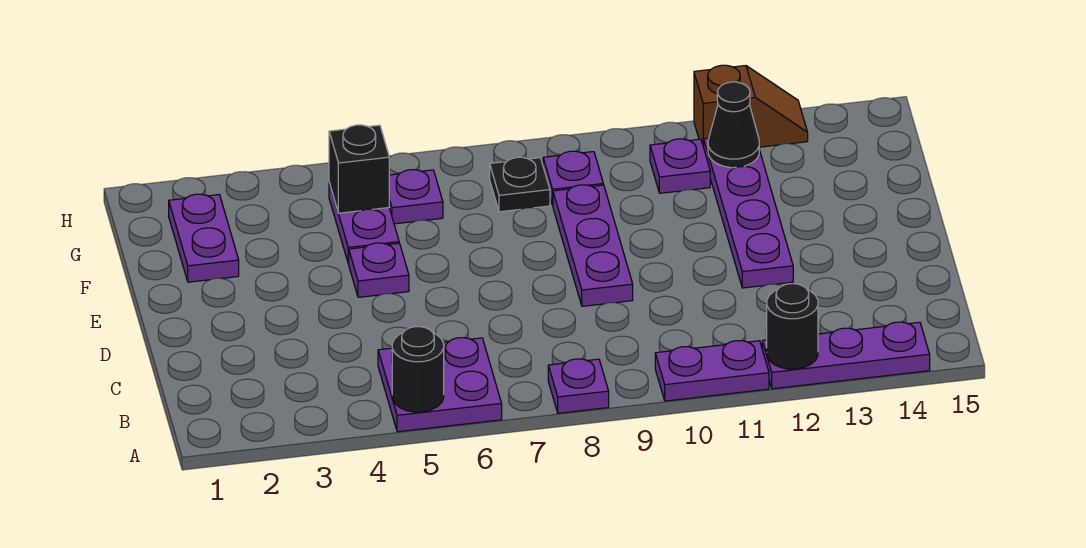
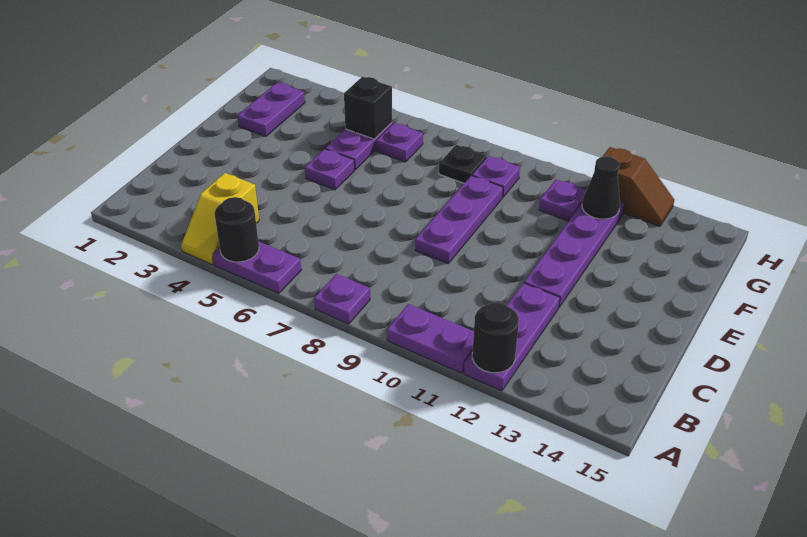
none -> yellow 1x2 slope [181,173,259,265]
purple 2x2 plate [378,338,502,432] -> purple 1x2 plate [212,241,301,293]
purple 1x3 plate [762,322,930,389] -> purple 1x3 plate turned to [464,283,560,391]

